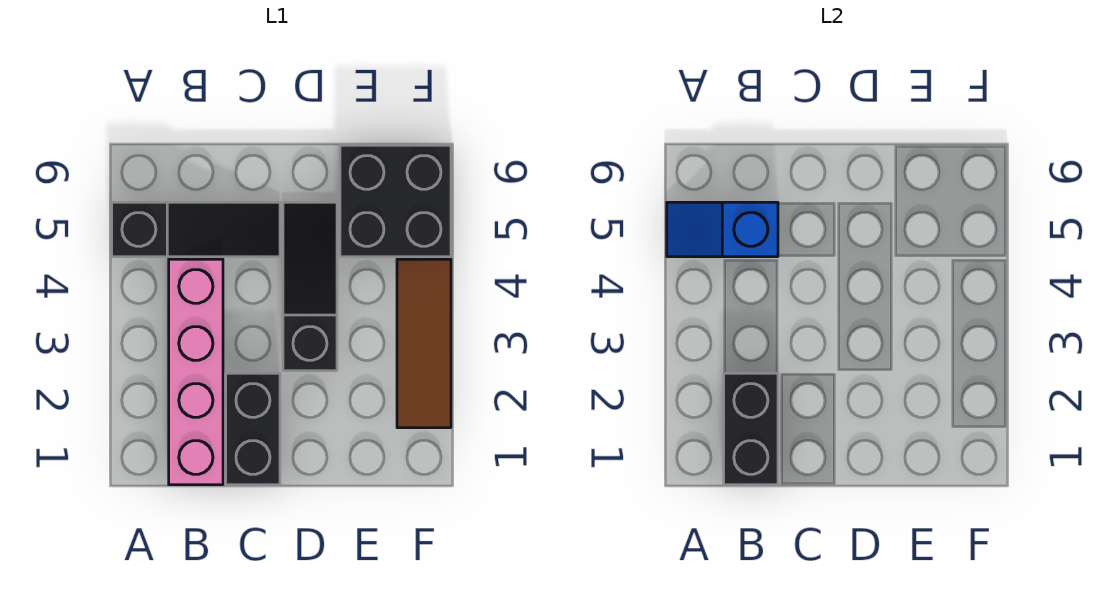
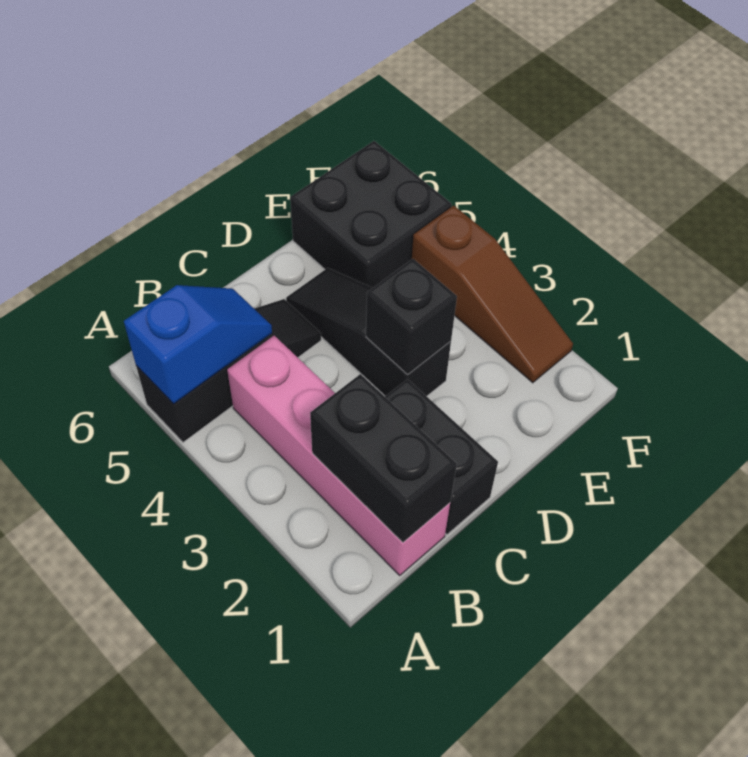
blue 1x2 slope [667,202,778,257] -> blue 1x2 slope turned to [124,285,272,404]
none -> black 1x1 brick [366,259,457,374]
brown 1x3 tile [397,259,451,428] -> brown 1x3 slope [412,206,573,383]

